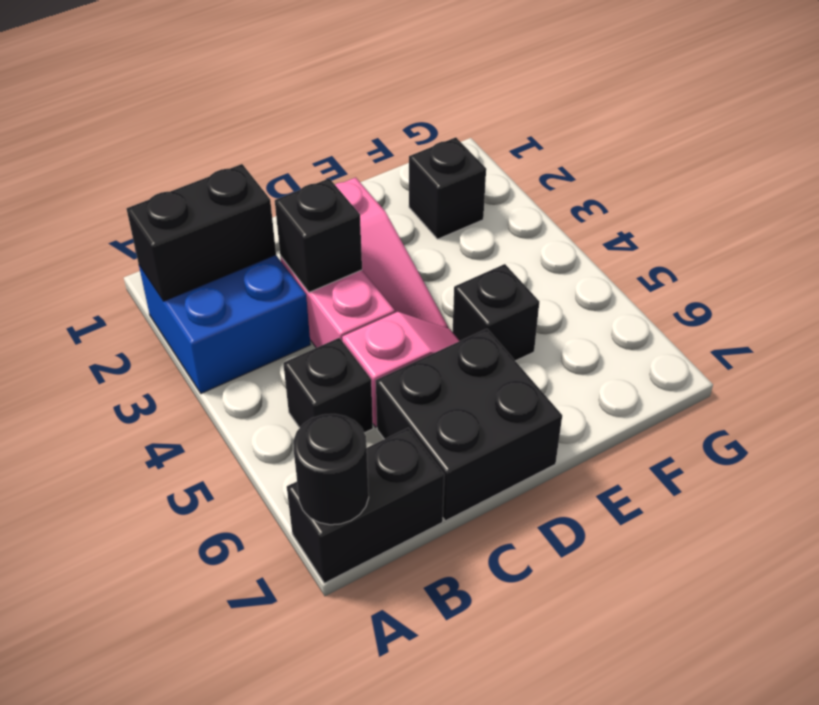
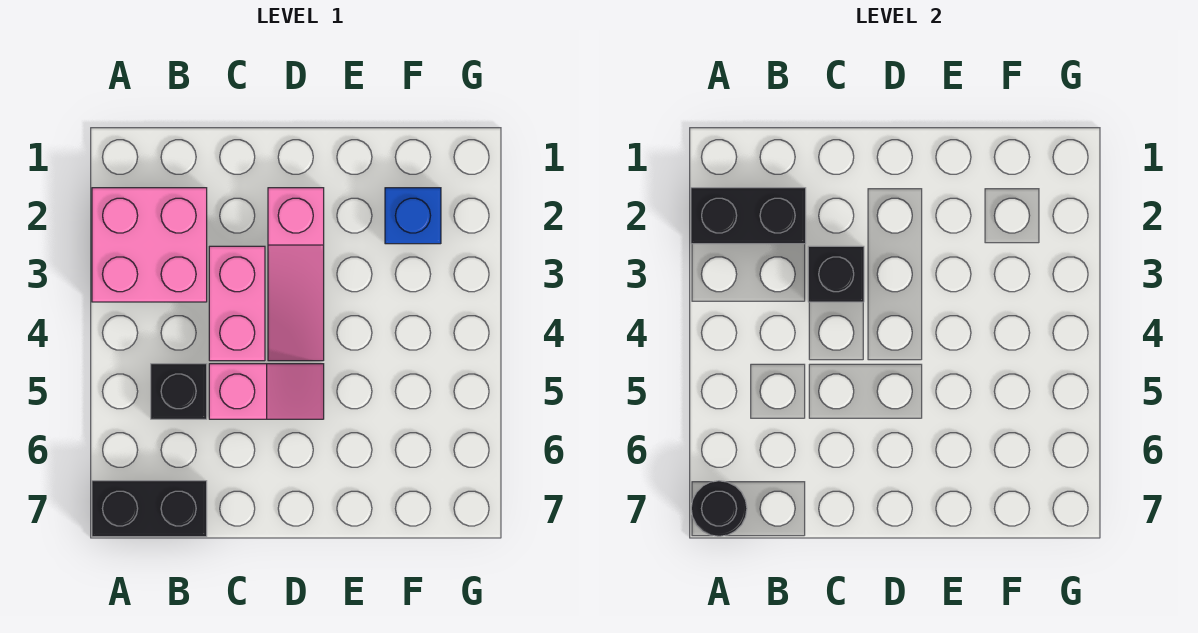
blue 2x2 brick [139,255,310,393] -> pink 2x2 brick [92,188,207,302]
black 2x2 brick [376,329,562,521] -> none
black 1x1 brick [453,264,539,361] -> none
black 1x1 brick [409,137,486,239] -> blue 1x1 brick [385,188,441,244]

